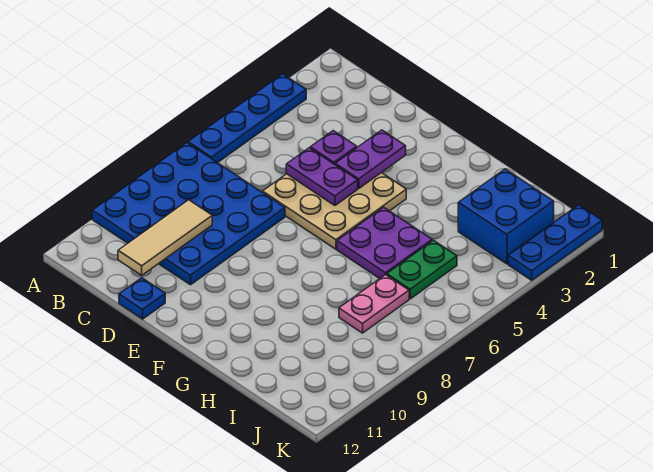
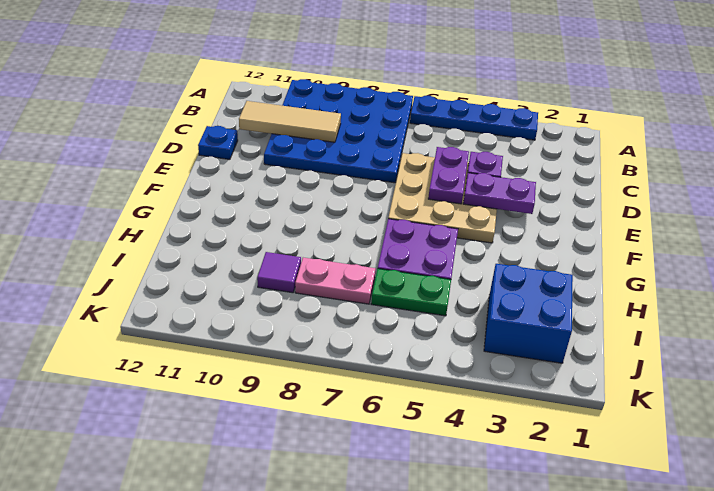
none -> purple 1x1 tile [257,252,301,293]
blue 1x3 plate [508,205,602,280] -> none

